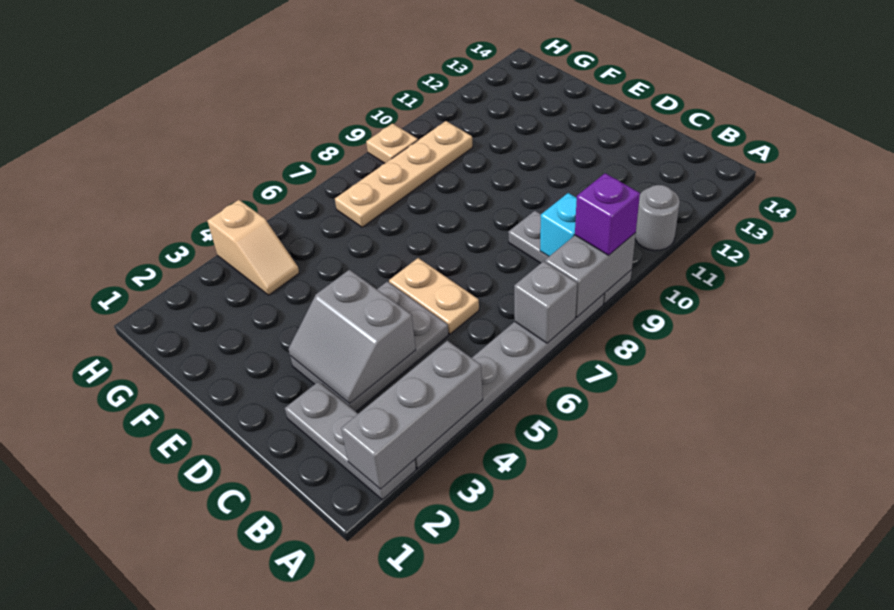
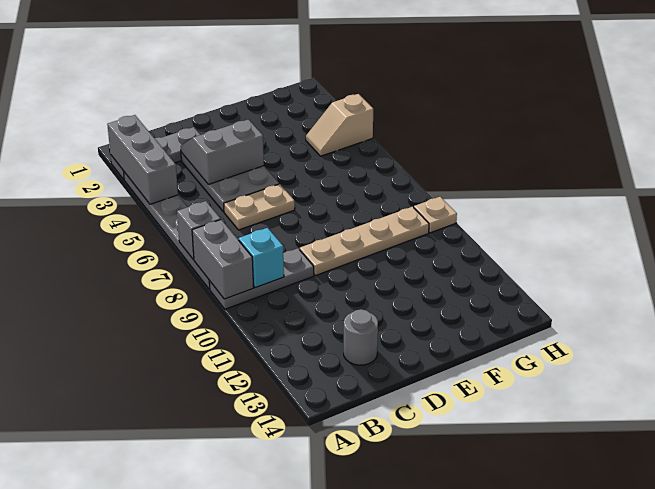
purple 1x1 brick [575,173,640,255] -> none
grey 1x1 round brick [635,185,680,251] -> grey 1x1 round brick moved to [344,309,378,365]
tan 1x4 plate [335,121,473,227] -> tan 1x4 plate turned to [300,207,429,276]

